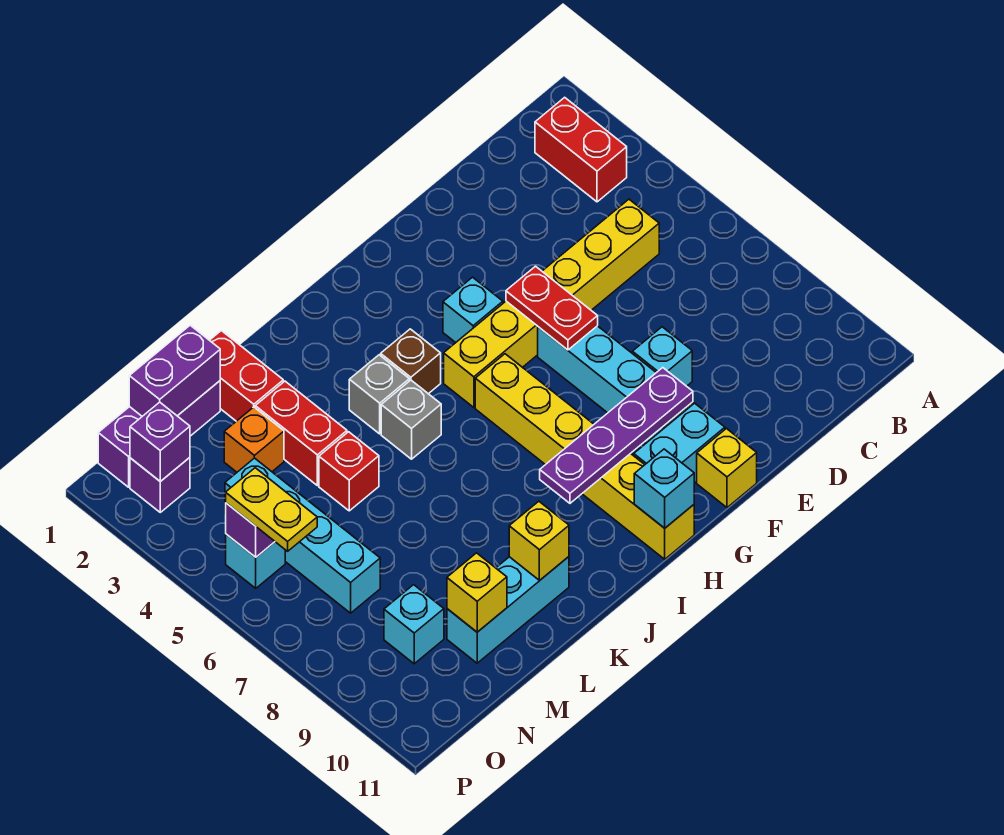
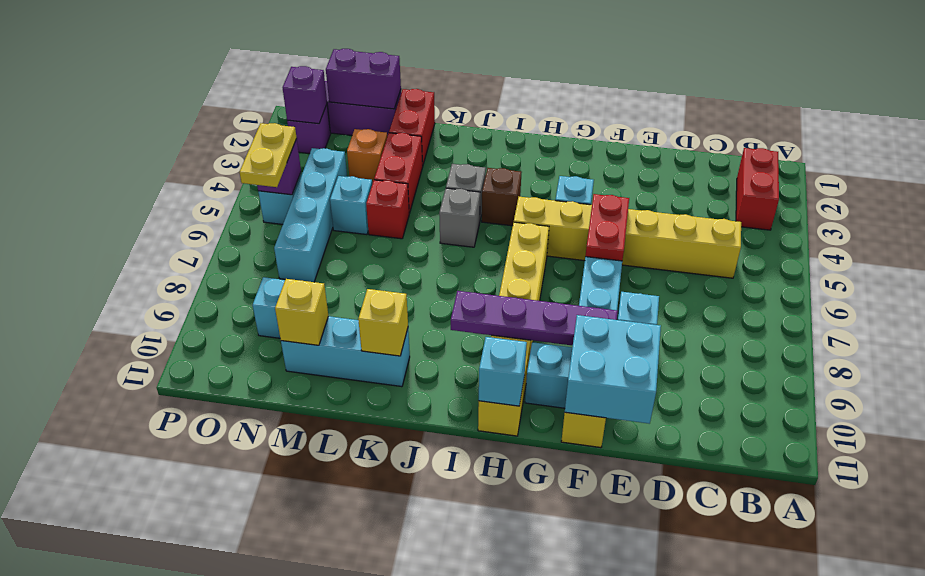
none -> cyan 2x2 brick [565,315,661,424]
none -> cyan 1x1 brick [330,176,372,235]

